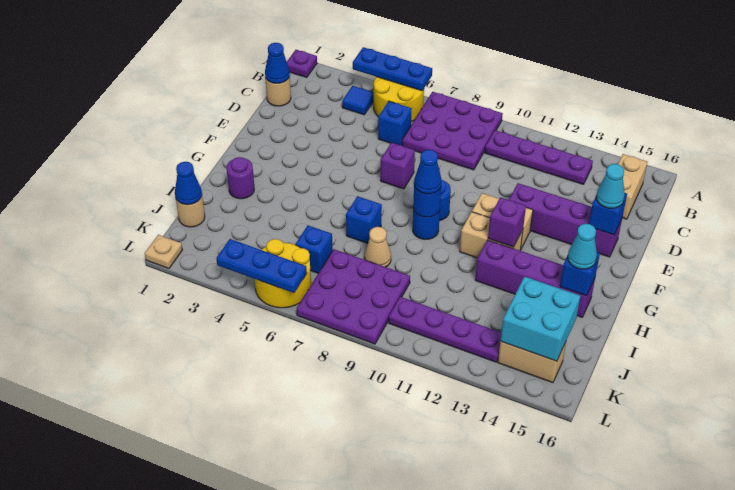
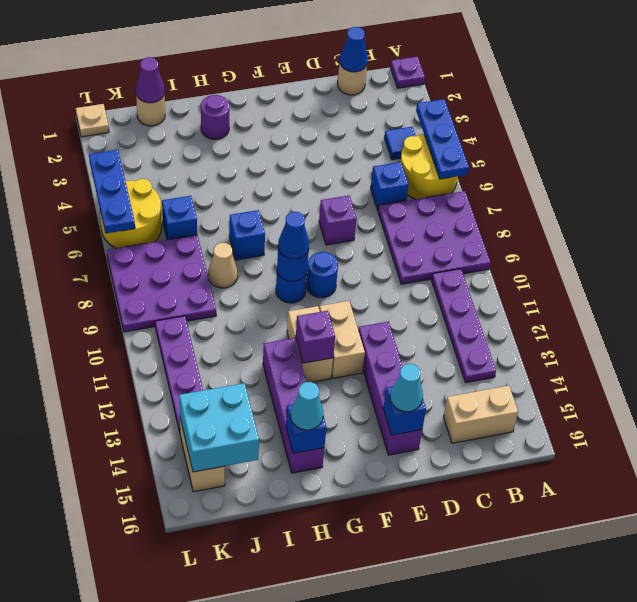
blue 1x1 cone [175,162,202,205] -> purple 1x1 cone [136,57,165,103]

